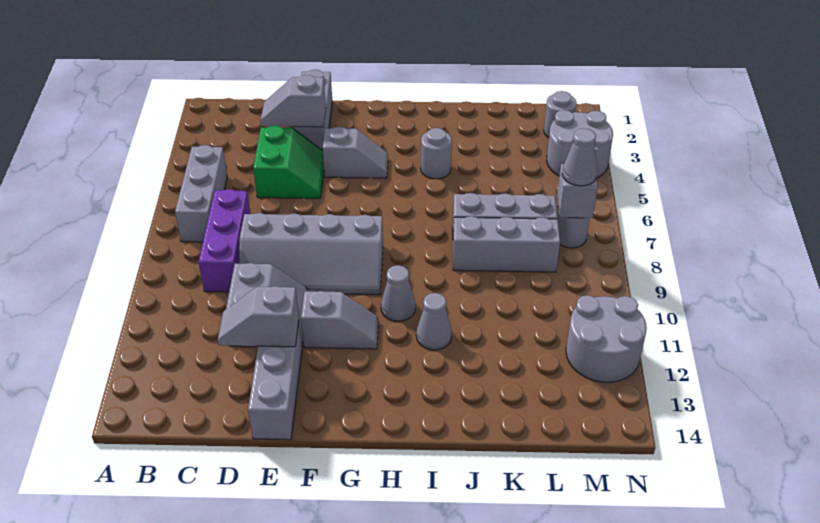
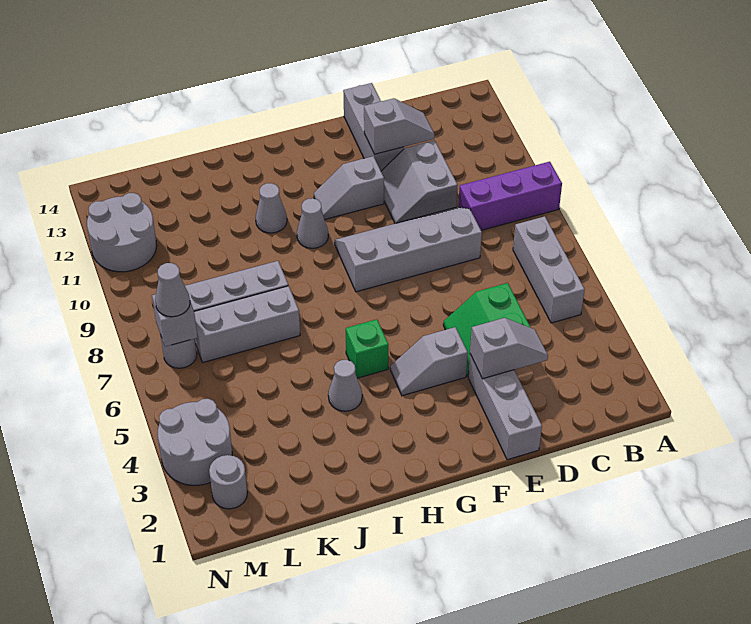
purple 1x3 brick [199,189,250,292] -> purple 1x3 brick turned to [458,162,562,230]
none -> green 1x1 brick [346,319,388,378]
grey 1x1 round brick [421,128,452,179] -> grey 1x1 cone [328,360,362,411]

